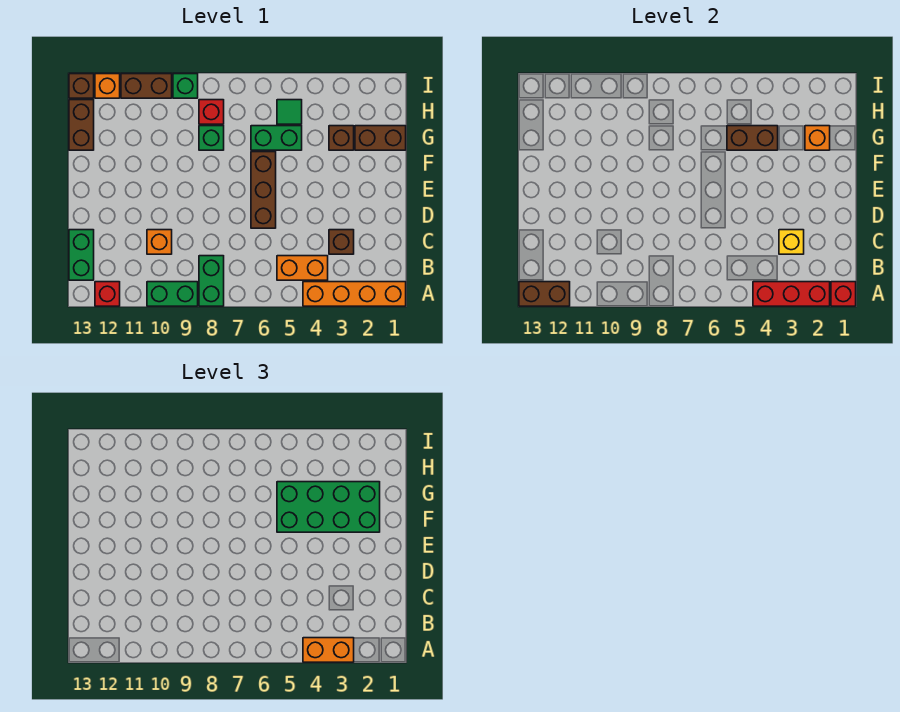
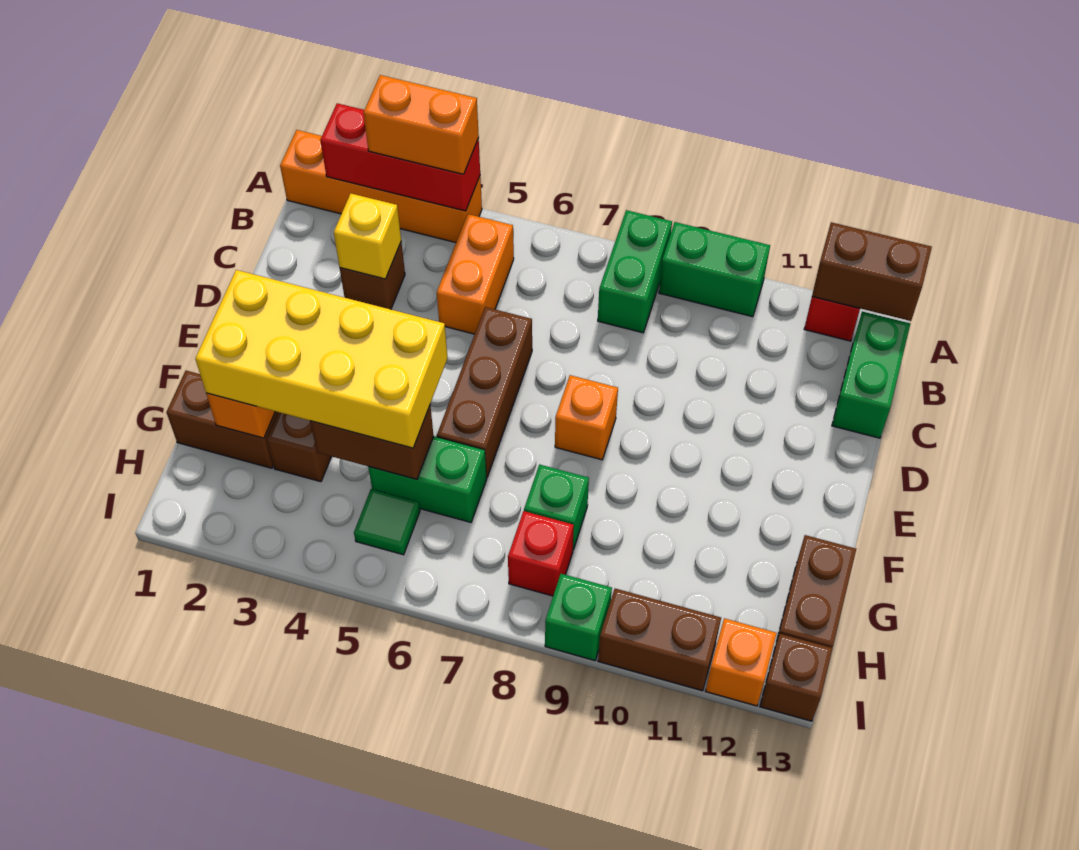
red 1x1 brick [831,282,856,306] -> none
orange 1x2 brick [277,256,328,280] -> orange 1x2 brick turned to [436,214,514,334]
orange 1x1 brick [147,230,172,254] -> orange 1x1 brick moved to [555,375,618,460]
green 2x4 brick [277,482,380,532] -> yellow 2x4 brick [195,270,448,448]

